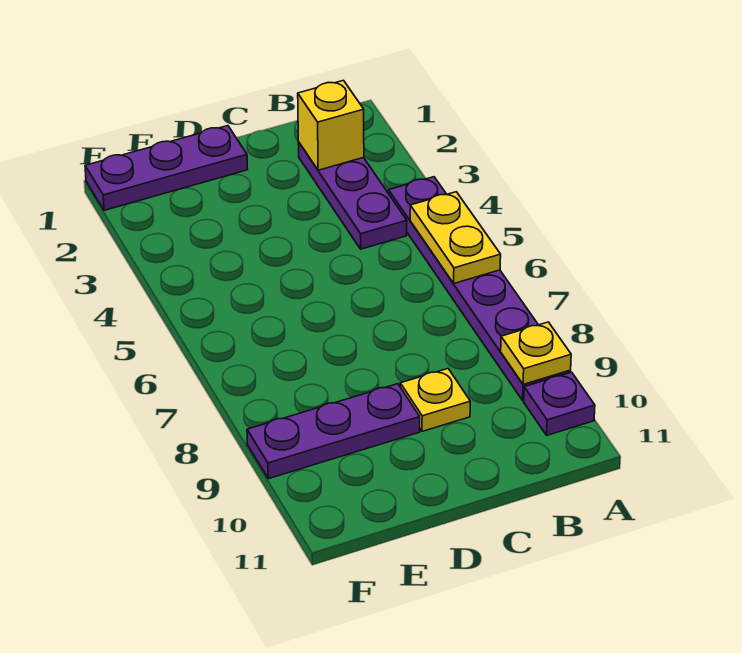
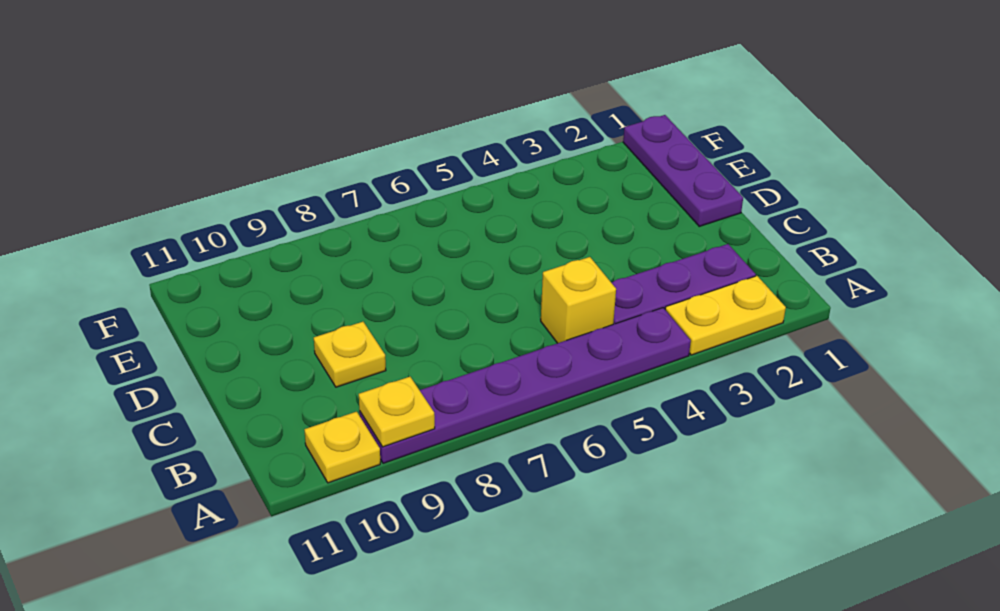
yellow 1x2 plate [410,192,501,283] -> yellow 1x2 plate moved to [665,276,786,355]
purple 1x1 plate [524,372,595,435] -> yellow 1x1 plate [304,412,380,483]
yellow 1x1 brick [298,80,364,170] -> yellow 1x1 brick moved to [541,257,616,343]
purple 1x3 plate [247,384,420,479] -> none

